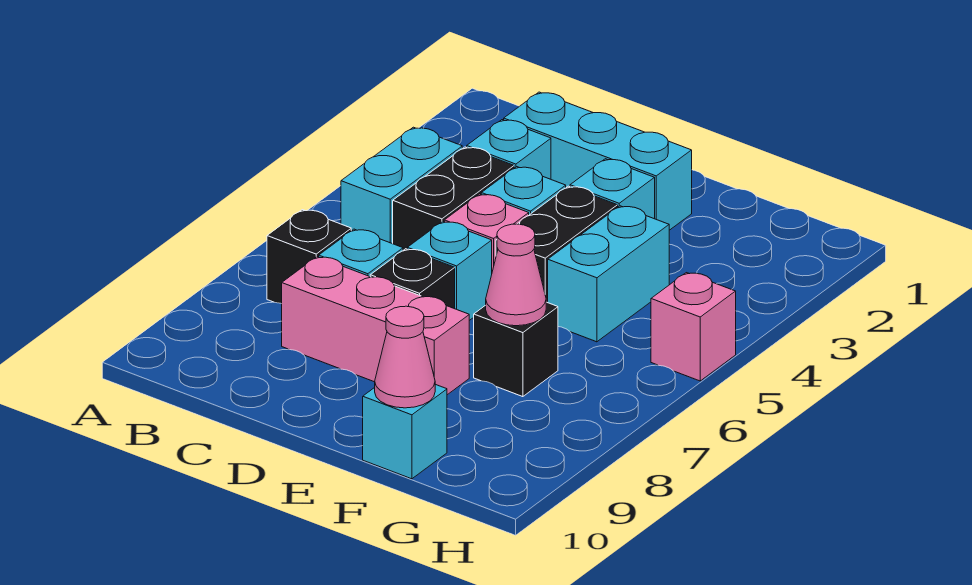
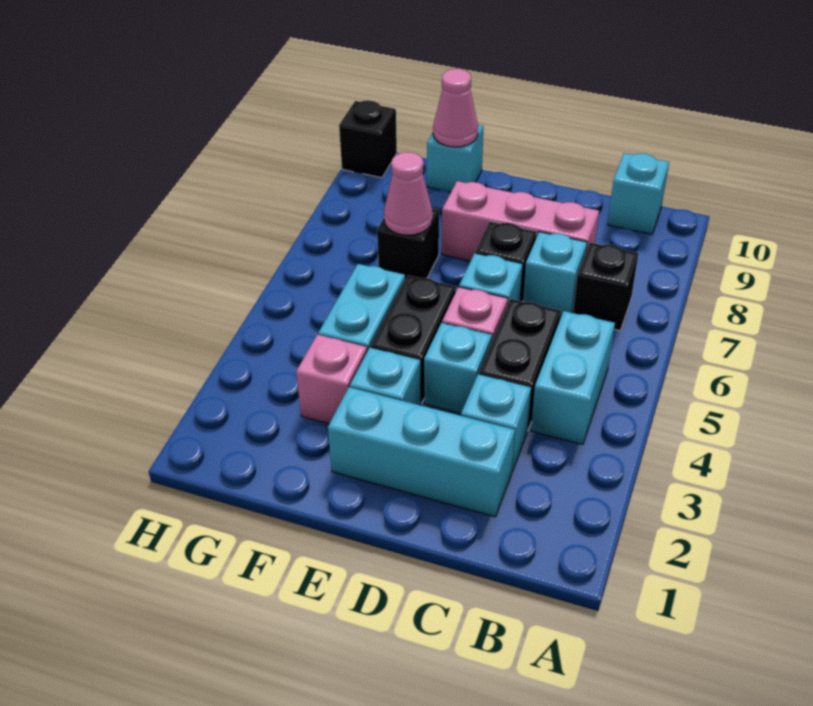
none -> cyan 1x1 brick [608,153,669,234]
pink 1x1 brick [651,273,736,381] -> pink 1x1 brick moved to [296,335,367,424]
none -> black 1x1 brick [339,101,397,178]

